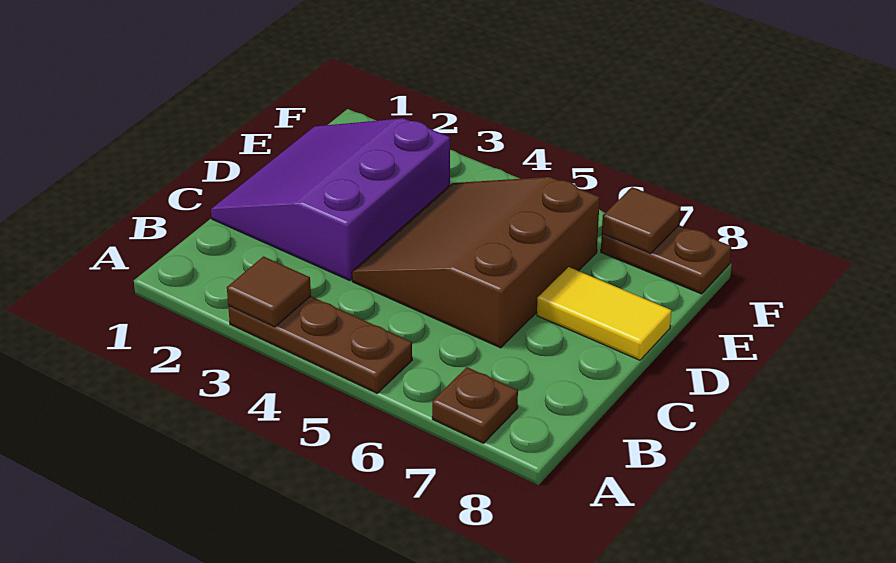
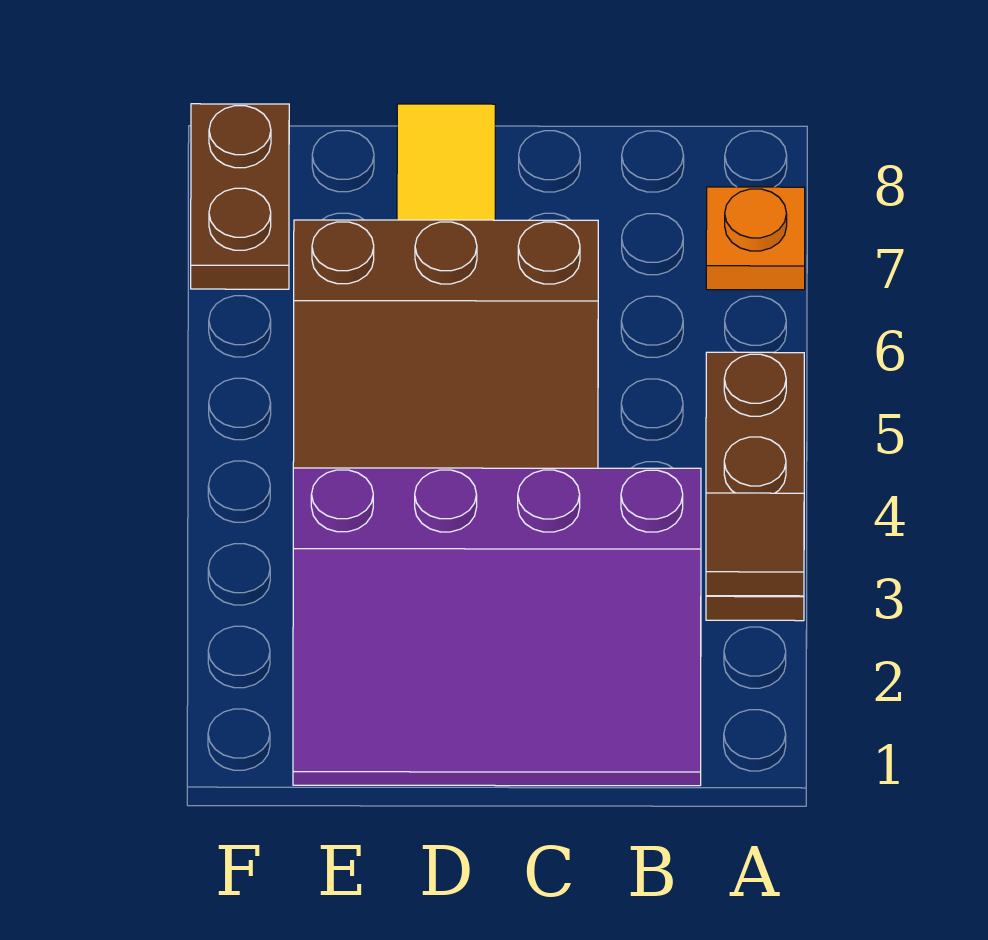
brown 1x1 plate [432,367,518,443] -> orange 1x1 plate [706,187,805,290]
purple 3x3 slope [211,118,450,281] -> purple 3x4 slope [293,468,701,786]
brown 1x1 tile [602,187,681,254] -> none

